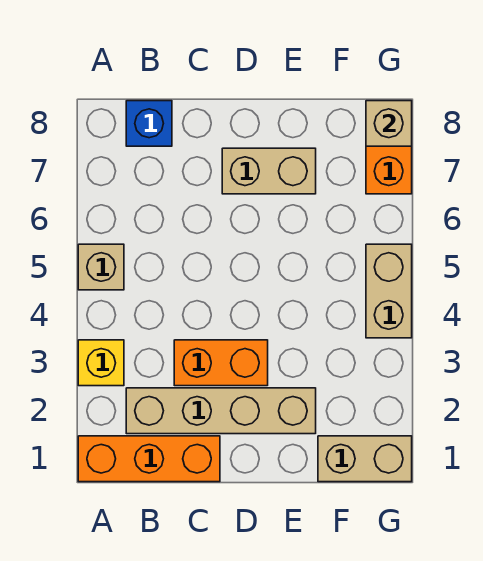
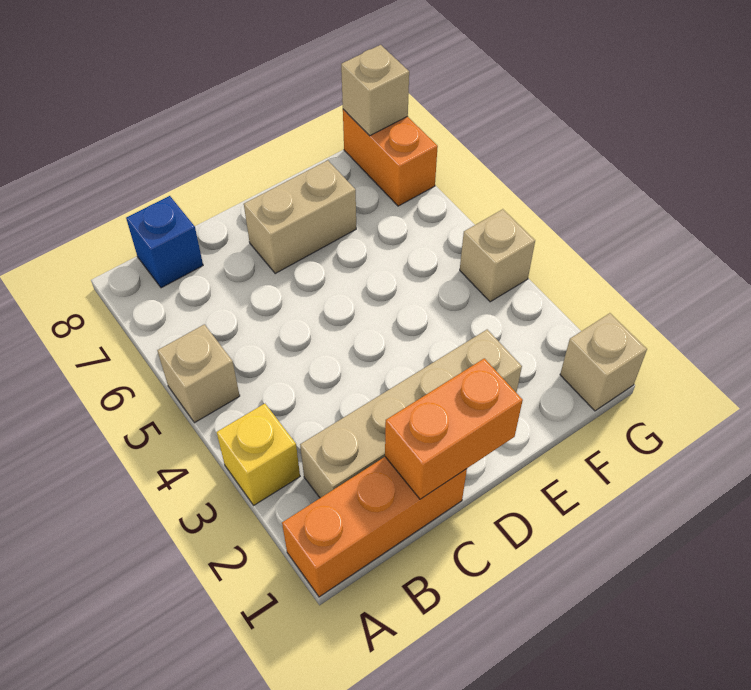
orange 1x2 brick [174,340,268,386] -> orange 1x2 brick moved to [385,358,523,499]
tan 1x2 brick [318,436,412,482] -> tan 1x1 brick [560,313,647,411]
tan 1x2 brick [366,244,412,338] -> tan 1x1 brick [460,209,535,302]

